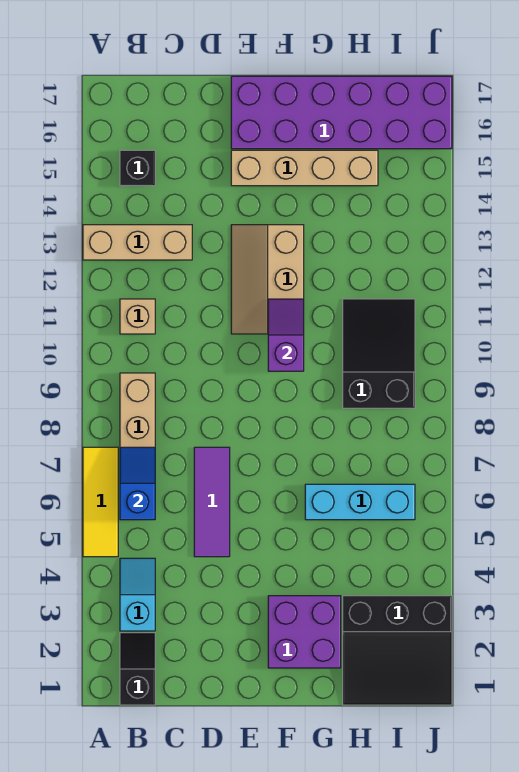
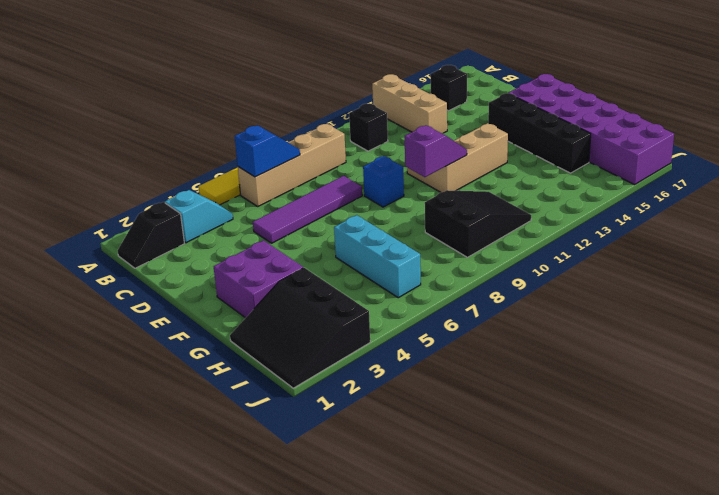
black 1x2 slope [120,633,155,705] -> black 1x2 slope turned to [118,202,184,268]
tan 1x1 brick [120,299,155,334] -> black 1x1 brick [349,104,388,151]
purple 1x3 tile [194,447,230,557] -> purple 1x4 tile [253,176,362,243]
none -> blue 1x1 brick [363,156,404,207]
tan 1x4 brick [231,150,378,186] -> black 1x4 brick [488,93,591,173]

